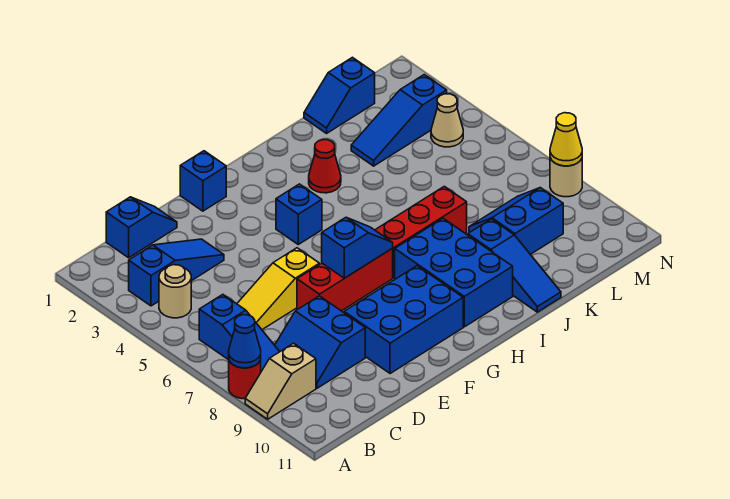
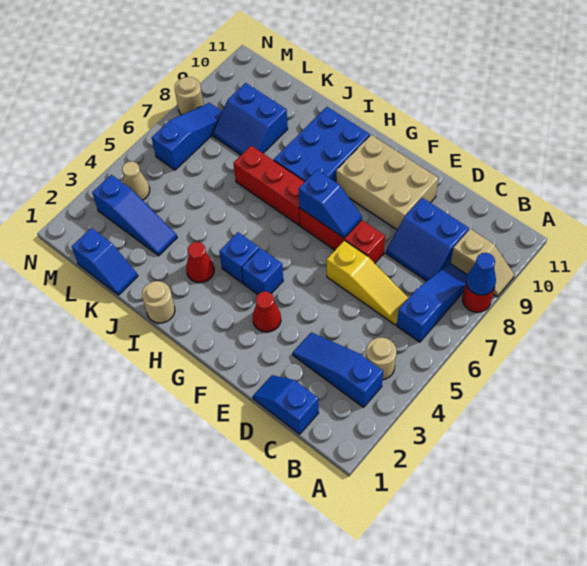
blue 2x2 slope [275,296,365,388] -> blue 2x2 slope turned to [386,198,469,281]
blue 2x3 brick [344,266,463,374] -> tan 2x3 brick [336,135,438,230]
blue 1x1 brick [180,151,226,211] -> blue 1x1 brick moved to [219,232,259,284]
none -> red 1x1 cone [253,292,281,332]
blue 1x2 slope [322,218,393,278] -> blue 1x2 slope turned to [299,170,362,238]
none -> tan 1x1 round brick [142,281,175,323]
blue 1x3 slope [468,219,561,312] -> blue 1x3 slope moved to [152,103,222,170]
yellow 1x1 cone [550,113,582,166] -> none

